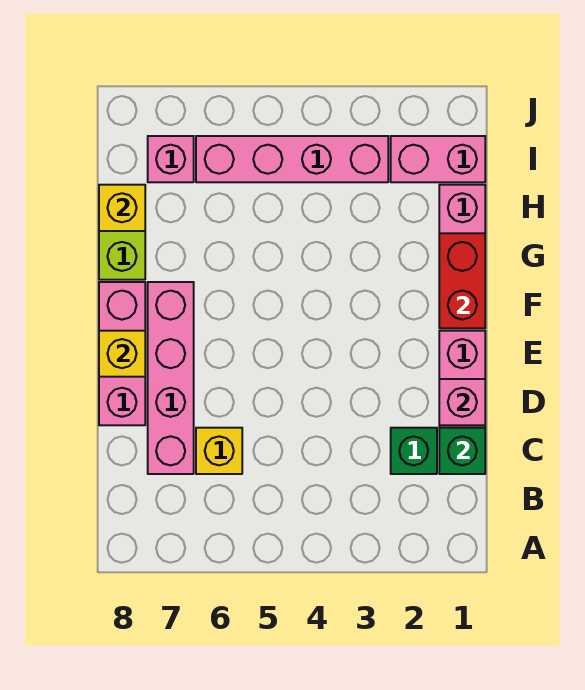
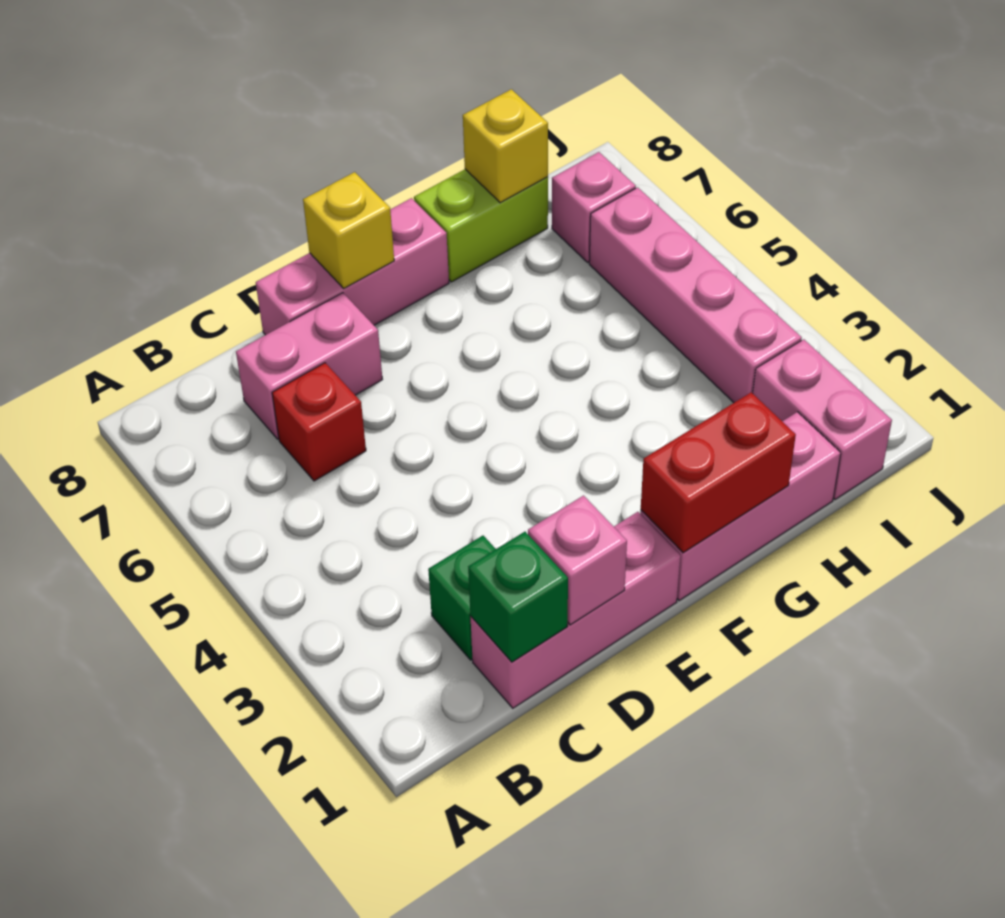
yellow 1x1 brick [196,428,242,474] -> red 1x1 brick [272,363,366,481]
pink 1x4 brick [148,282,194,474] -> pink 1x2 brick [236,293,382,439]

